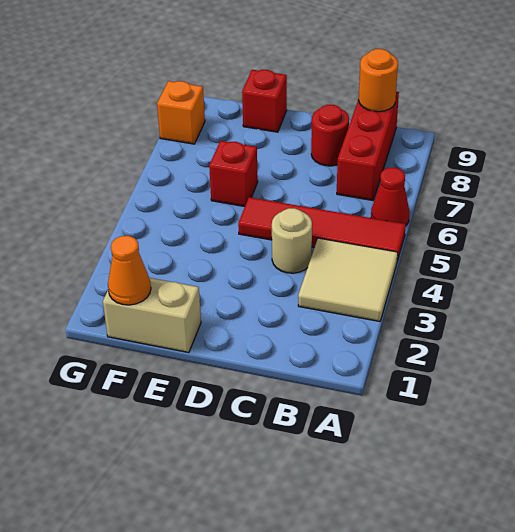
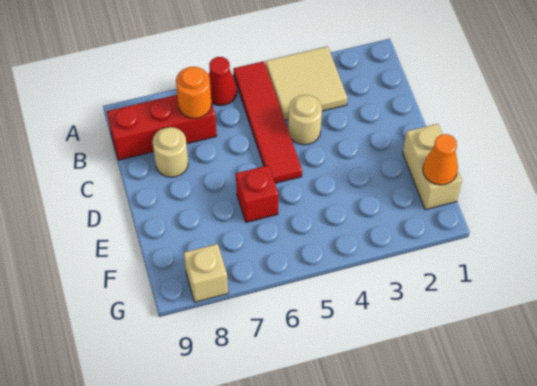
orange 1x1 round brick [359,49,398,112] -> orange 1x1 round brick moved to [176,67,212,118]
red 1x1 round brick [311,105,349,166] -> tan 1x1 round brick [153,127,188,177]
red 1x1 brick [242,70,287,132] -> none
orange 1x1 brick [157,81,205,144] -> tan 1x1 brick [184,244,228,302]

